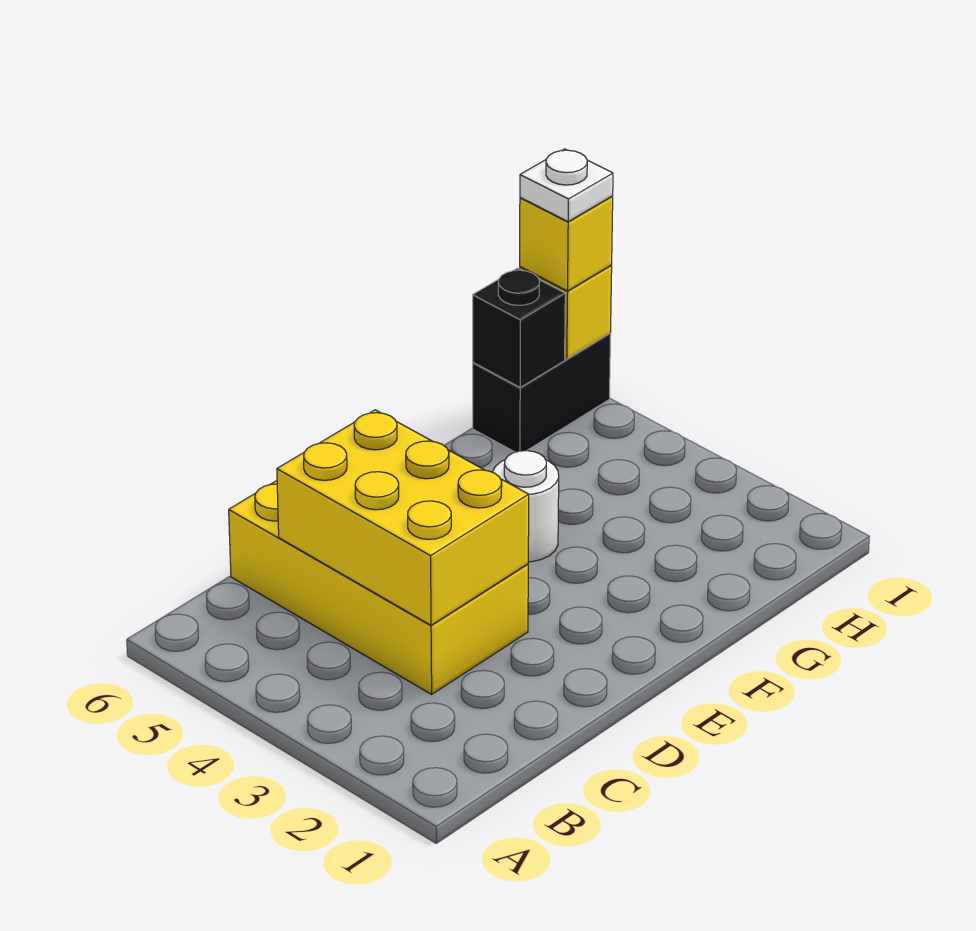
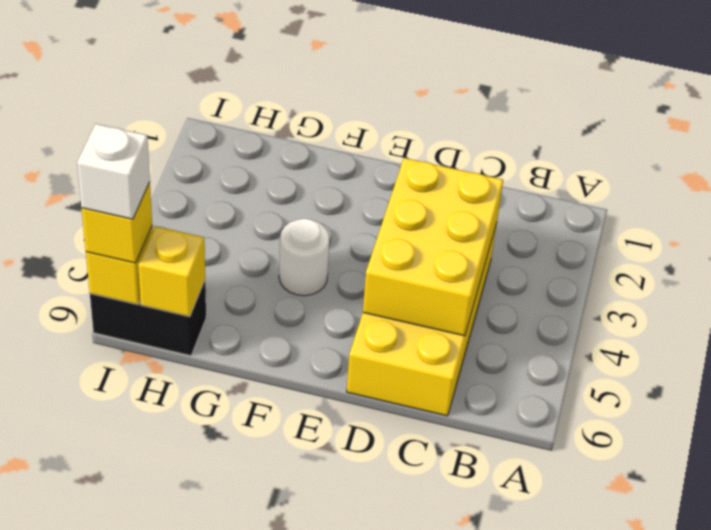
black 1x1 brick [473,268,565,387] -> yellow 1x1 brick [138,226,205,316]
white 1x1 plate [520,149,613,221] -> white 1x1 brick [77,124,150,219]

